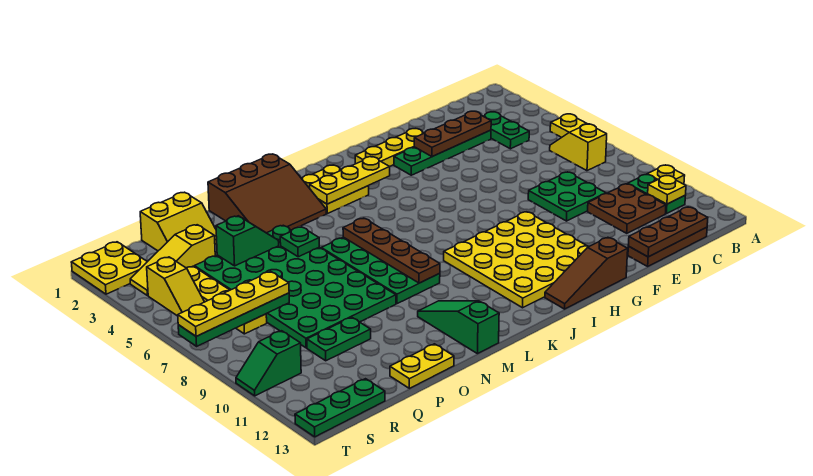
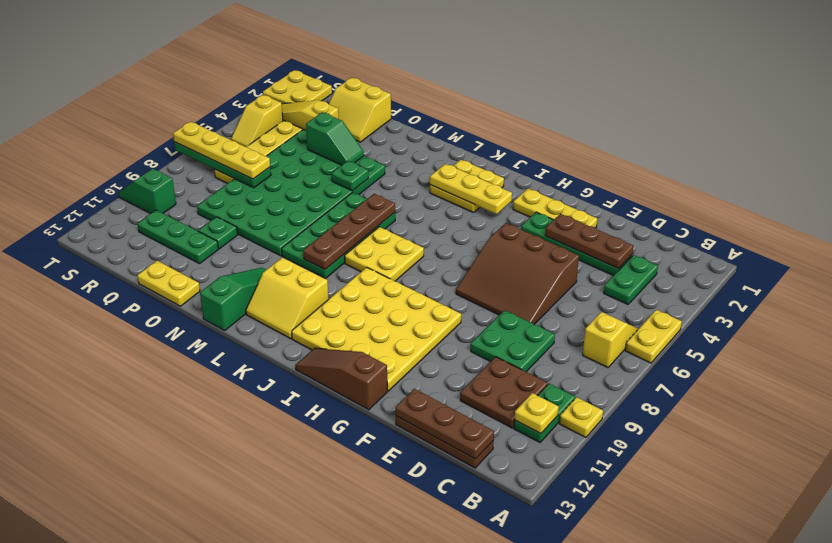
none -> yellow 2x2 plate [345,227,424,281]
none -> yellow 2x2 slope [246,257,328,339]
brown 3x3 slope [208,154,326,233] -> brown 3x3 slope moved to [456,223,579,324]
green 1x2 plate [307,317,371,361] -> green 1x1 plate [198,217,237,249]
green 1x3 plate [295,379,385,437] -> green 1x3 plate moved to [138,210,218,264]

